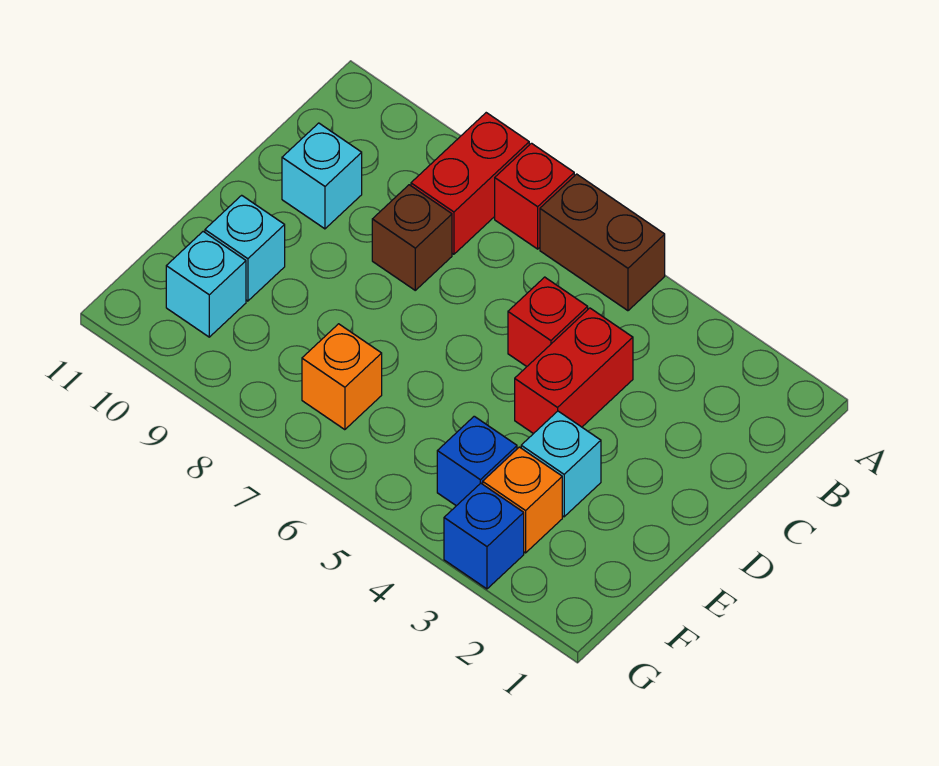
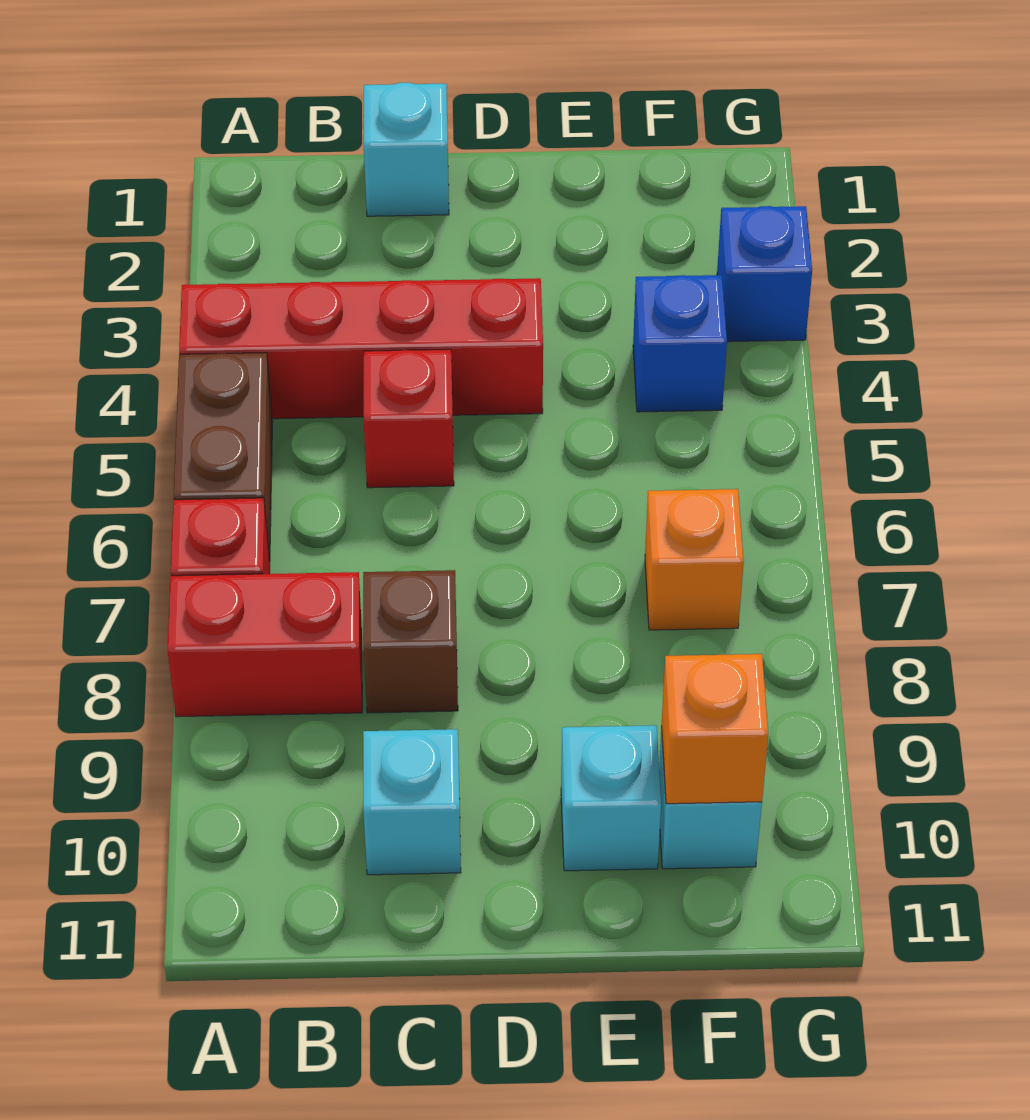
red 1x2 brick [515,308,633,434] -> red 1x4 brick [179,278,543,419]
cyan 1x1 brick [521,411,601,517] -> cyan 1x1 brick moved to [364,83,449,216]
orange 1x1 brick [483,447,562,553] -> orange 1x1 brick moved to [662,654,768,804]

